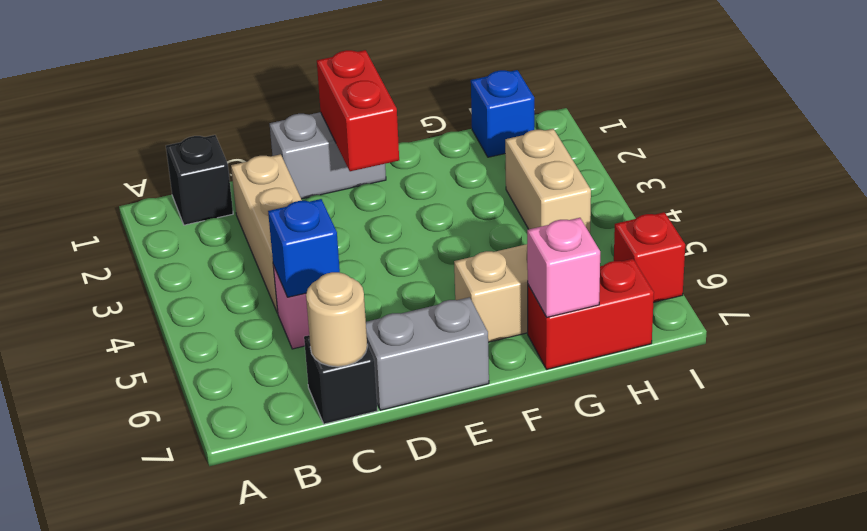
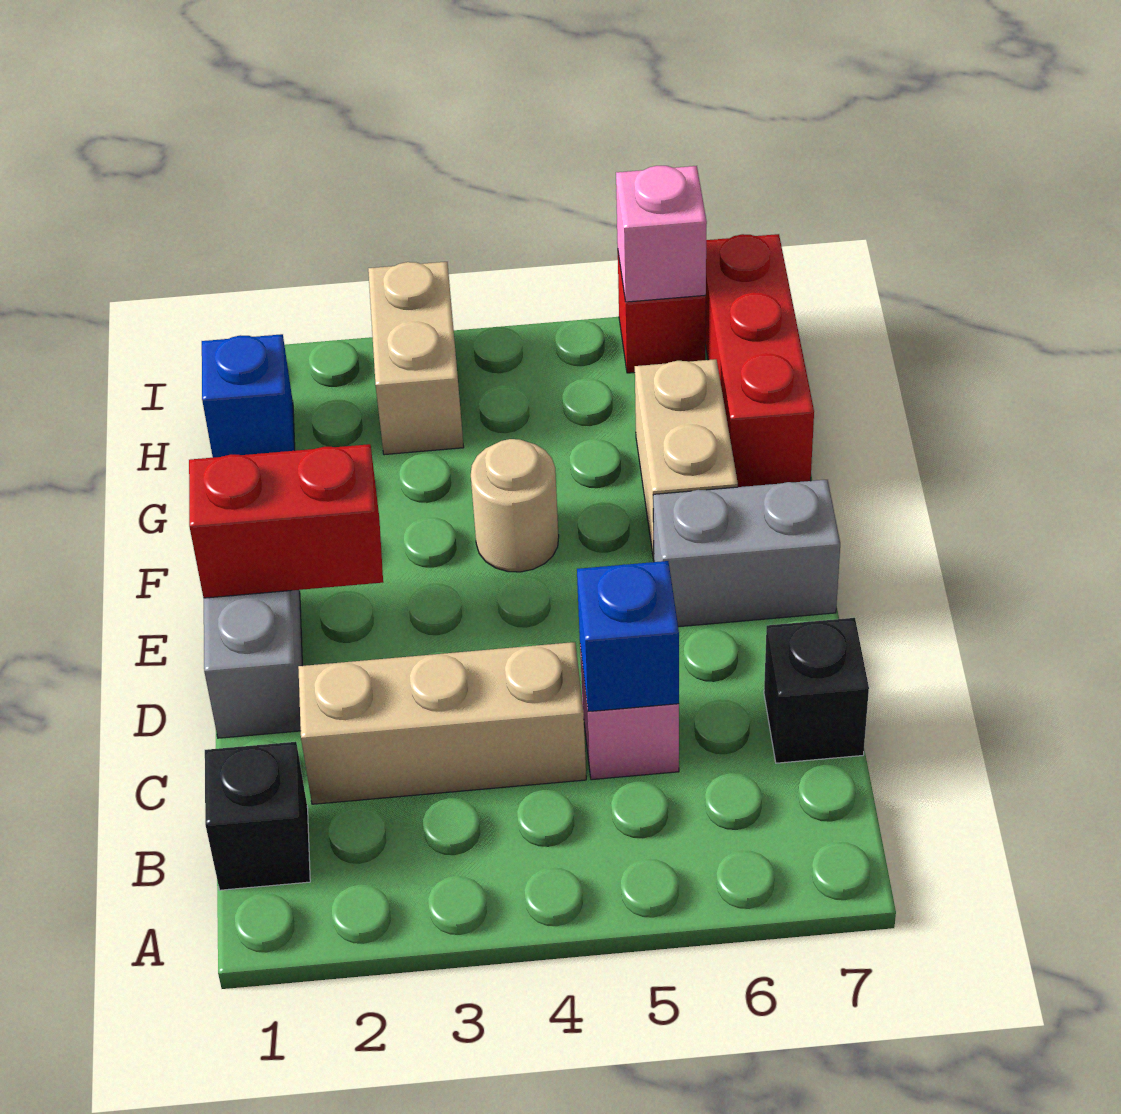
tan 1x1 round brick [306,272,367,367] -> tan 1x1 round brick moved to [471,439,559,572]
grey 1x2 brick [366,297,489,410] -> grey 1x2 brick turned to [653,480,840,627]
red 1x2 brick [528,259,654,369] -> red 1x3 brick [705,234,814,487]
pink 1x1 brick [527,218,600,317] -> pink 1x1 brick moved to [616,166,707,302]
tan 1x2 brick [505,129,591,233] -> tan 1x2 brick turned to [368,262,464,455]

